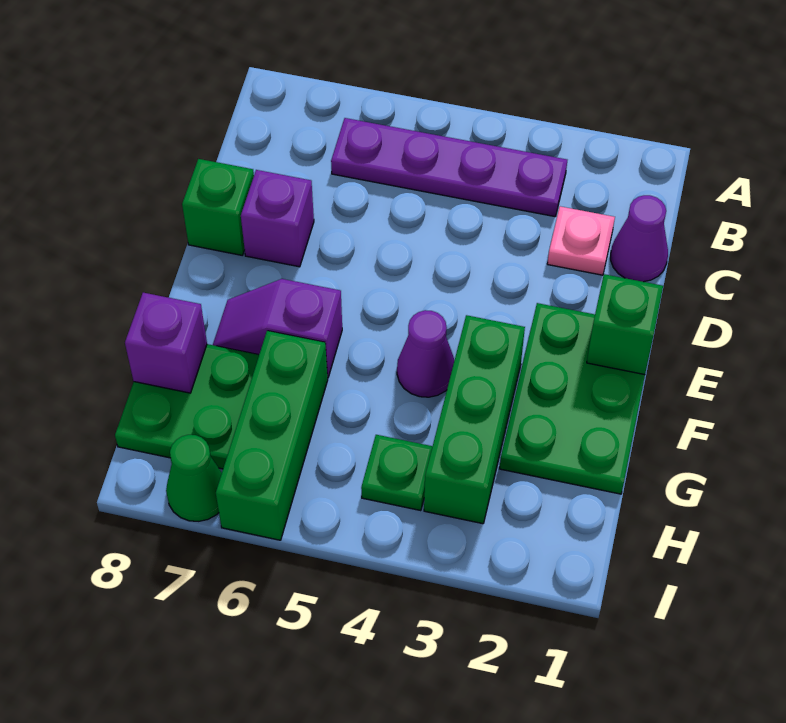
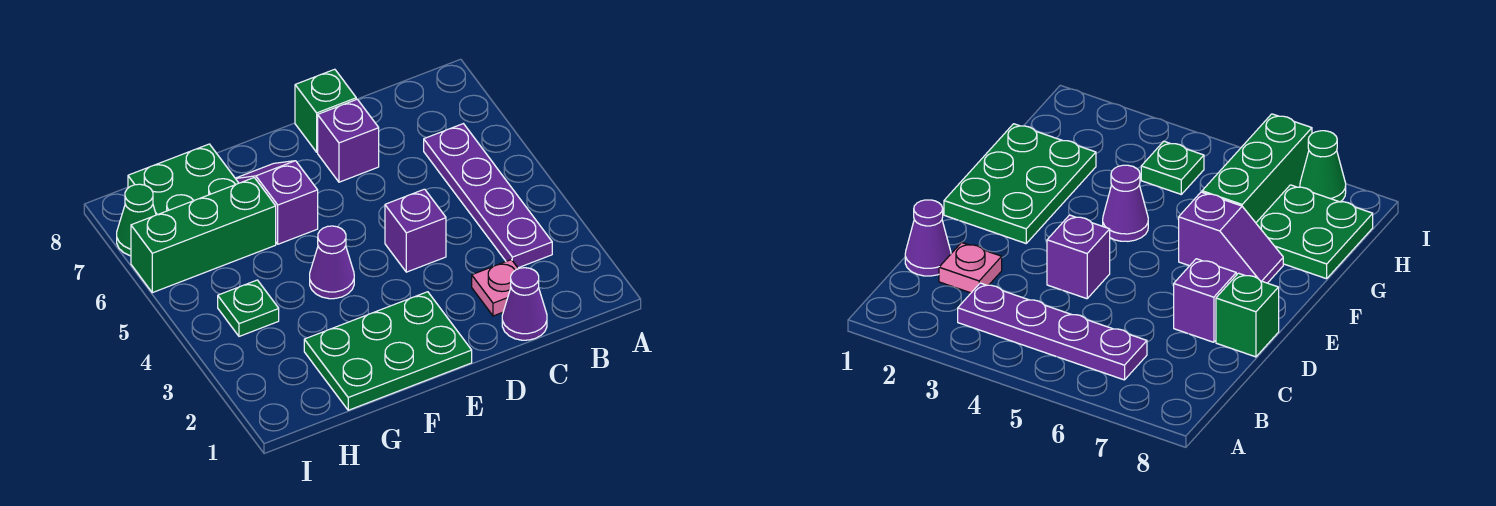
green 1x1 brick [587,274,663,375] -> none
green 1x3 brick [424,315,525,524] -> none
purple 1x1 brick [125,293,207,393] -> purple 1x1 brick moved to [385,189,446,272]

